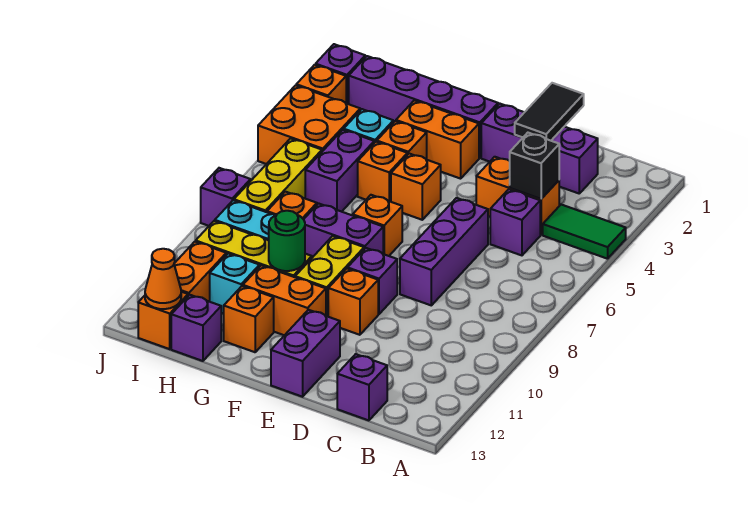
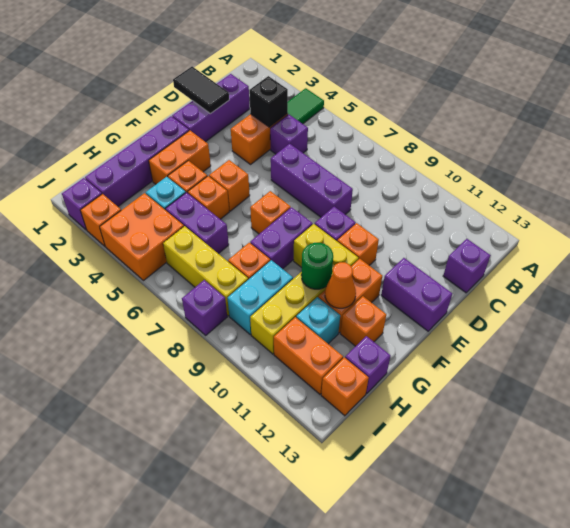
orange 1x1 cone [145,249,181,309] -> orange 1x1 cone moved to [325,262,356,308]

